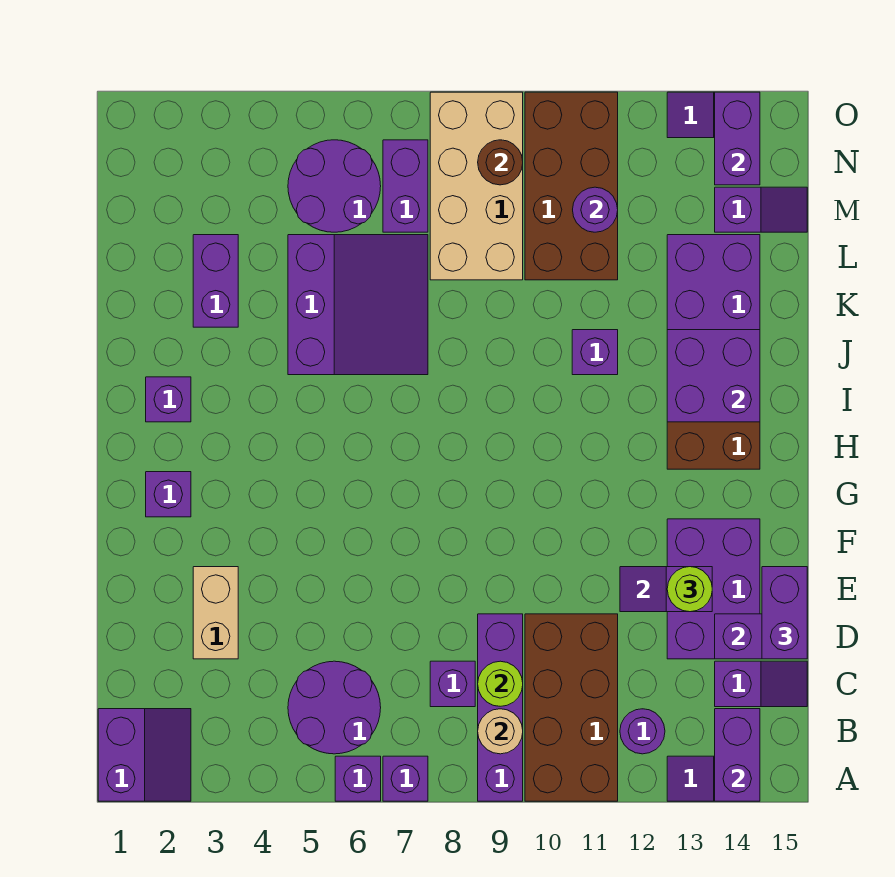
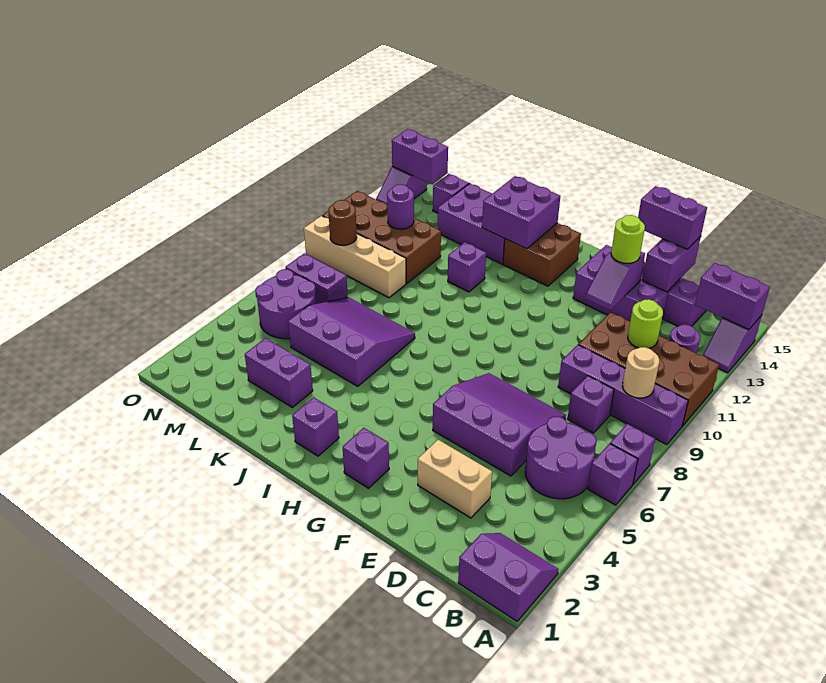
lime 1x1 round brick [478,661,523,706] -> lime 1x1 round brick moved to [628,299,663,348]
none -> purple 3x3 slope [433,373,566,476]
tan 2x4 brick [430,92,523,280] -> tan 1x4 brick [304,216,406,298]

